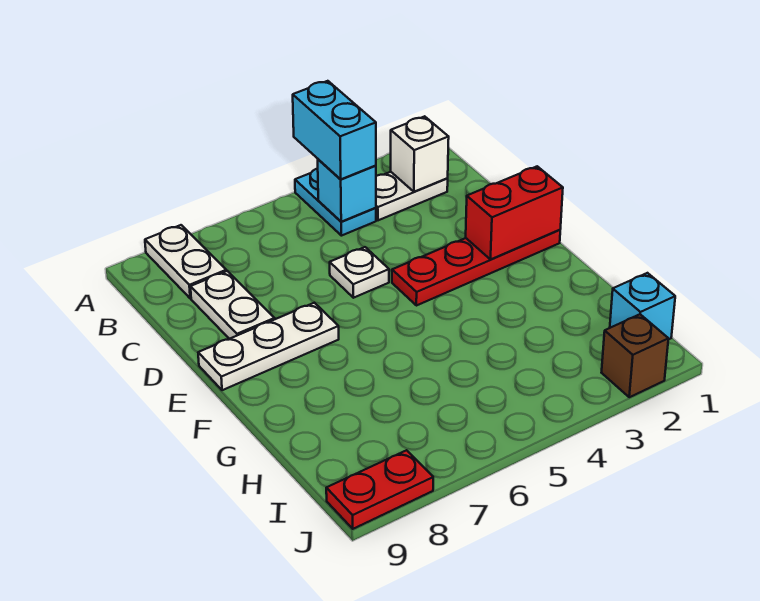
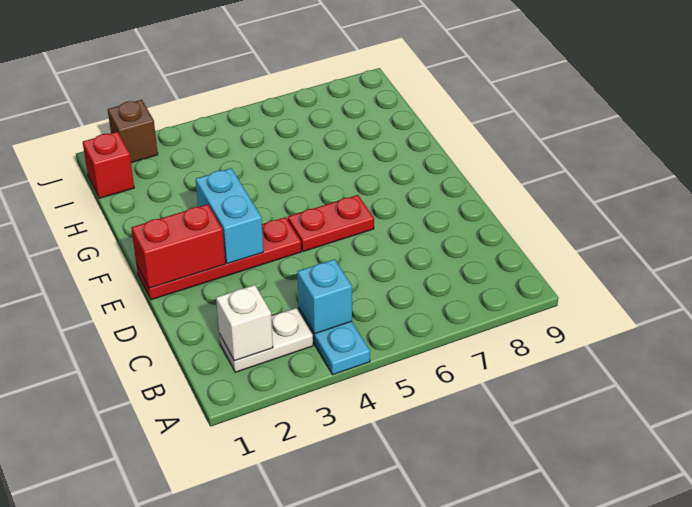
cyan 1x2 brick [293,81,376,179] -> cyan 1x2 brick moved to [196,168,263,264]
white 1x2 plate [145,225,226,298] -> none
white 1x2 plate [191,271,275,339] -> none
white 1x1 plate [330,247,389,298] -> none
white 1x3 plate [198,303,339,390] -> none
cyan 1x1 brick [610,273,675,340] -> red 1x1 brick [83,132,134,198]
red 1x2 plate [326,450,433,529] -> red 1x2 plate moved to [288,195,374,251]

